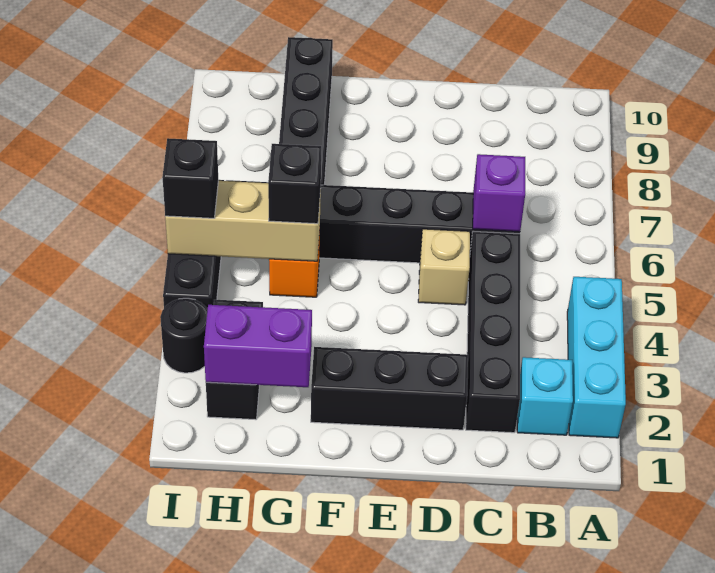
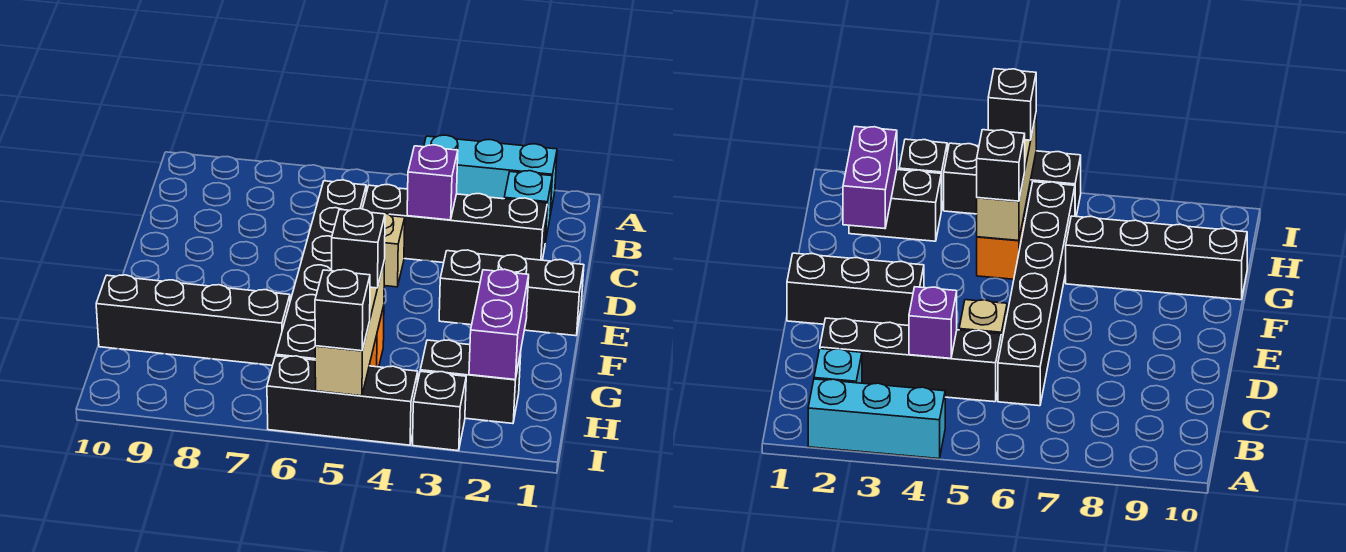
purple 1x1 brick [473,154,525,232] -> purple 1x1 brick moved to [407,145,458,220]
black 1x3 brick [311,347,468,430] -> black 1x3 brick turned to [439,250,584,336]
black 1x1 round brick [160,298,207,373] -> black 1x1 brick [412,371,466,451]

